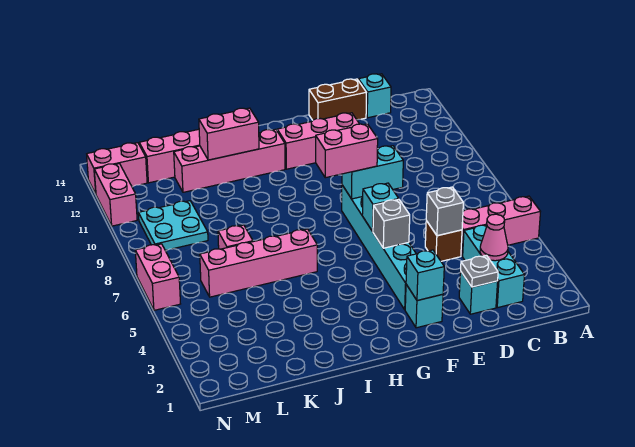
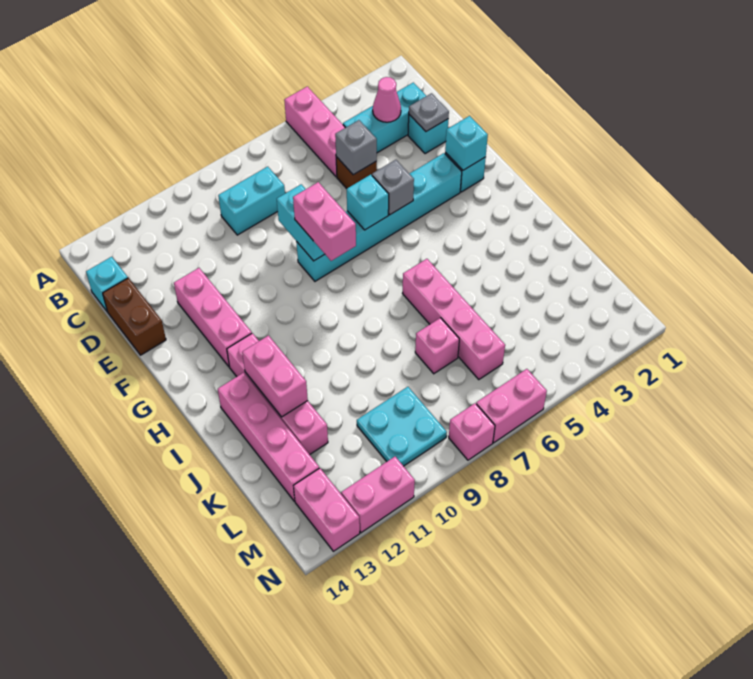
none -> cyan 1x2 brick [218,167,285,235]
none -> pink 1x1 brick [449,403,495,460]

